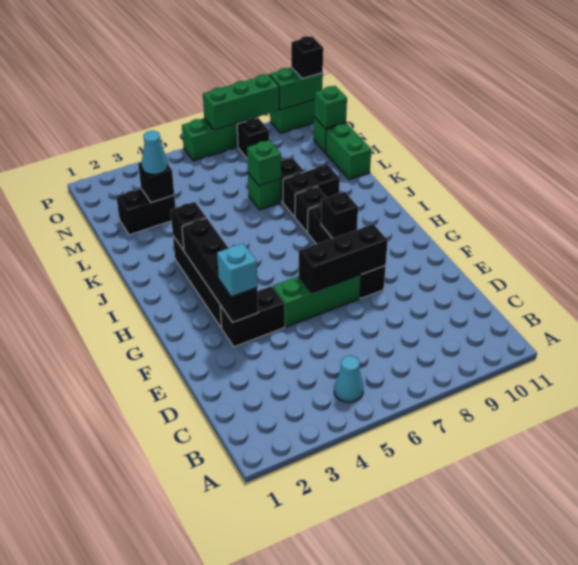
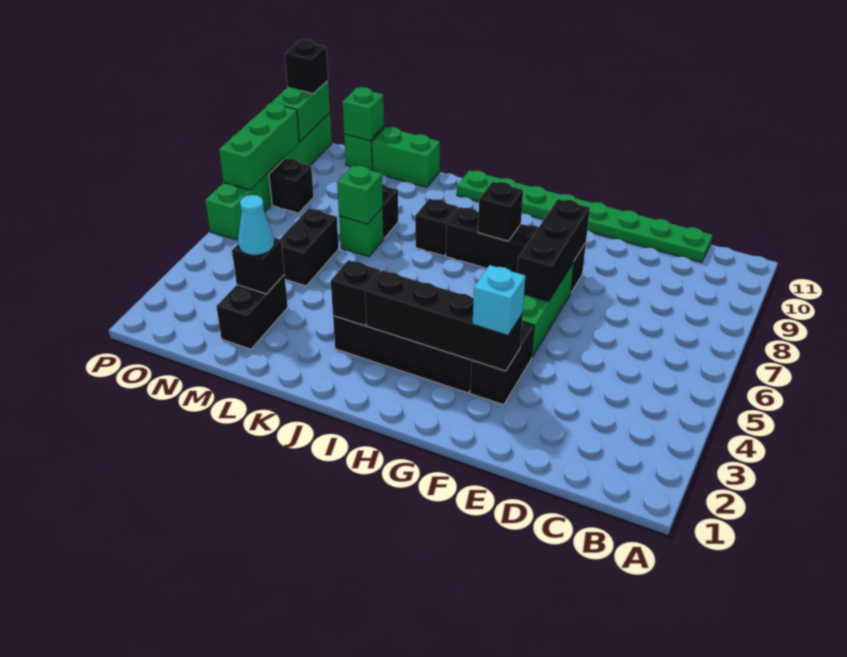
cyan 1x1 cone [334,356,363,402] -> none
none -> green 1x8 plate [457,170,712,262]
black 1x2 brick [283,165,340,217] -> black 1x2 brick moved to [280,209,339,286]

